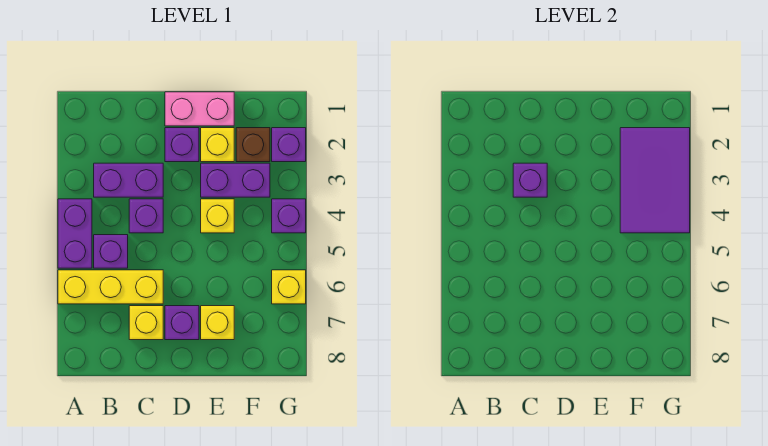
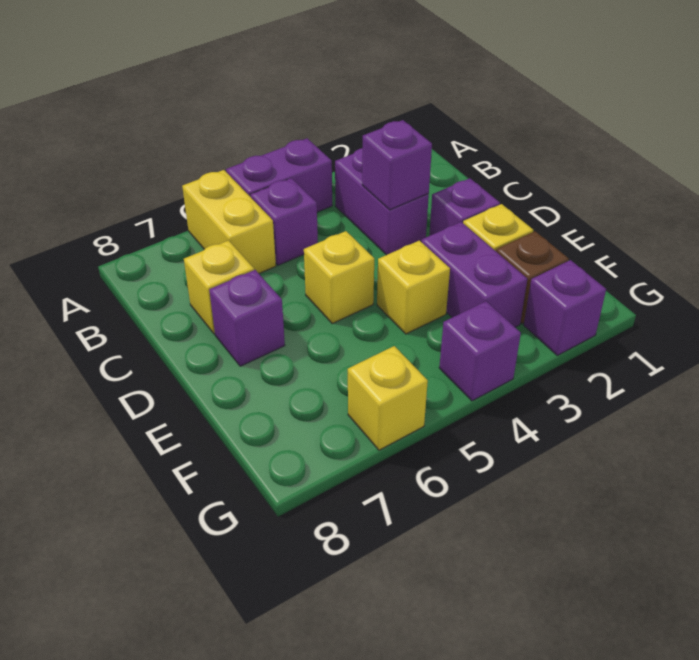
yellow 1x3 brick [58,270,163,304] -> yellow 1x2 brick [182,170,276,273]
purple 1x1 brick [129,199,163,233] -> none
pink 1x2 brick [165,92,234,126] -> none
yellow 1x1 brick [201,306,234,340] -> yellow 1x1 brick moved to [304,231,374,324]
purple 2x3 tile [620,128,690,233] -> none

